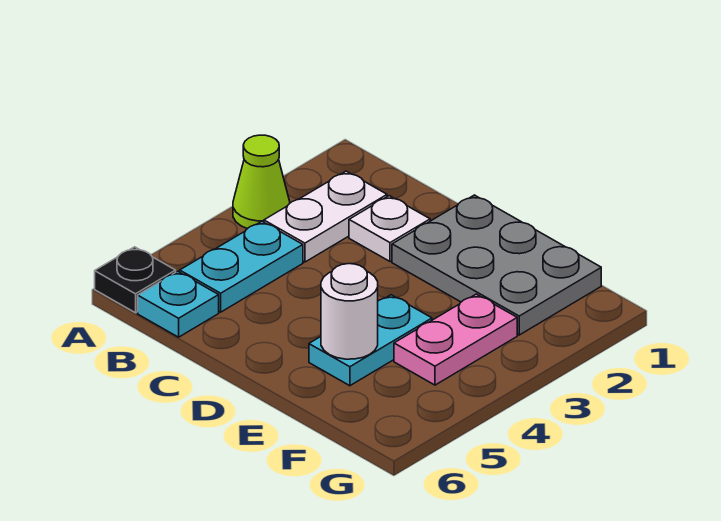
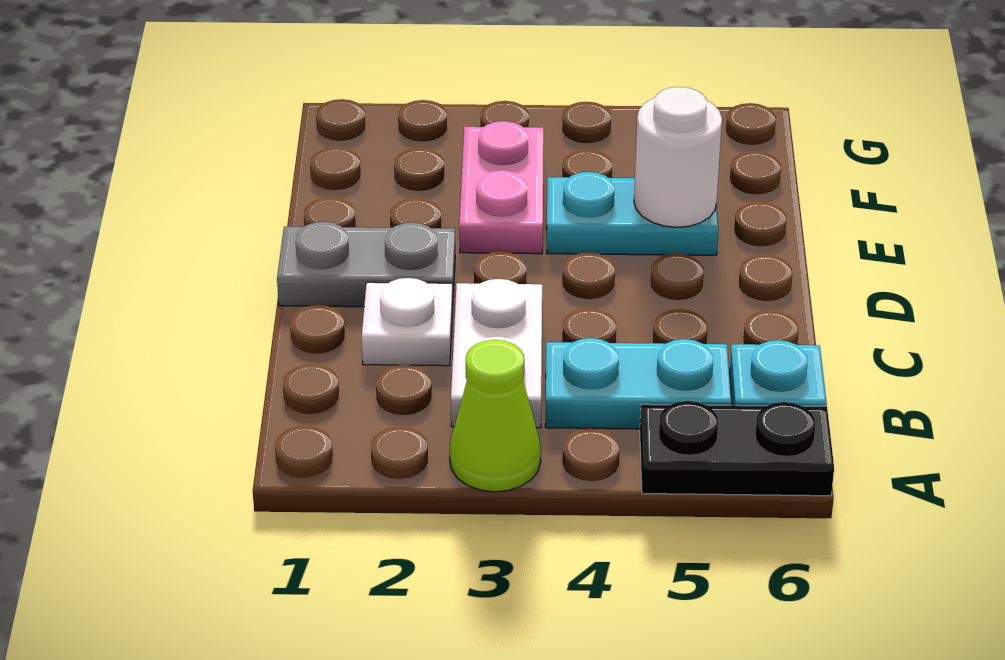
black 1x1 plate [95,247,176,313] -> black 1x2 plate [640,401,834,496]
white 1x2 plate [264,171,387,262] -> white 1x2 plate turned to [451,279,542,428]
grey 2x3 plate [392,195,601,335] -> grey 1x2 plate [277,222,455,307]
pink 1x2 plate [394,294,517,385] -> pink 1x2 plate turned to [459,121,544,254]

